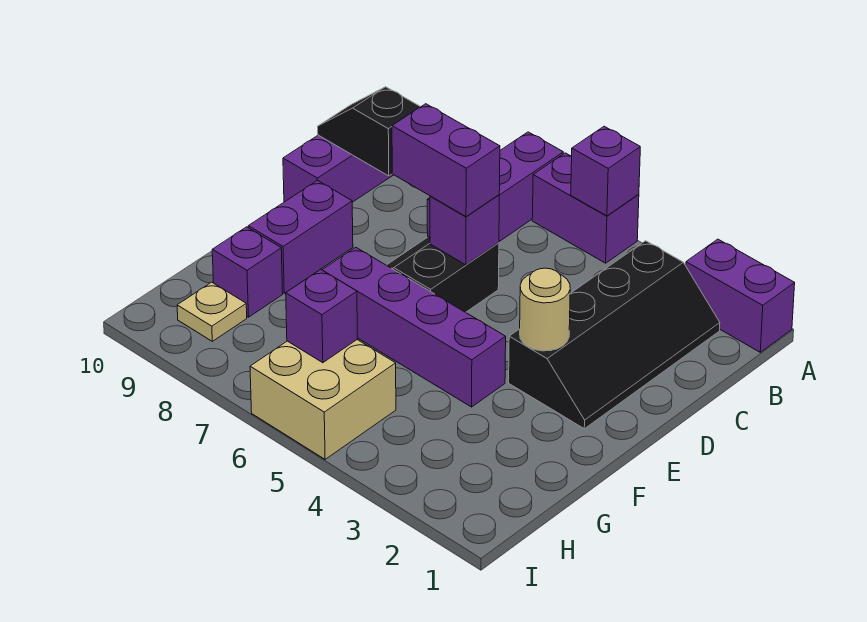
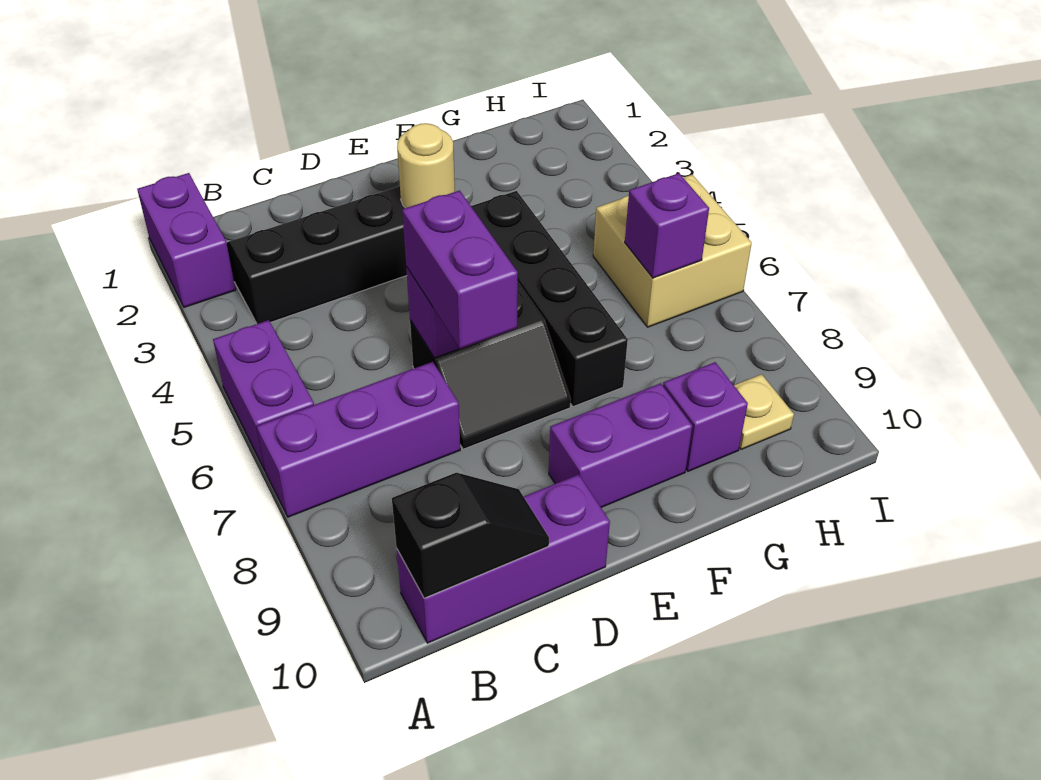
purple 1x1 brick [571,126,640,216] -> none
black 1x2 slope [318,87,420,176] -> black 1x2 slope turned to [392,473,549,598]
purple 1x4 brick [322,247,506,407] -> black 1x4 brick [471,191,628,407]

